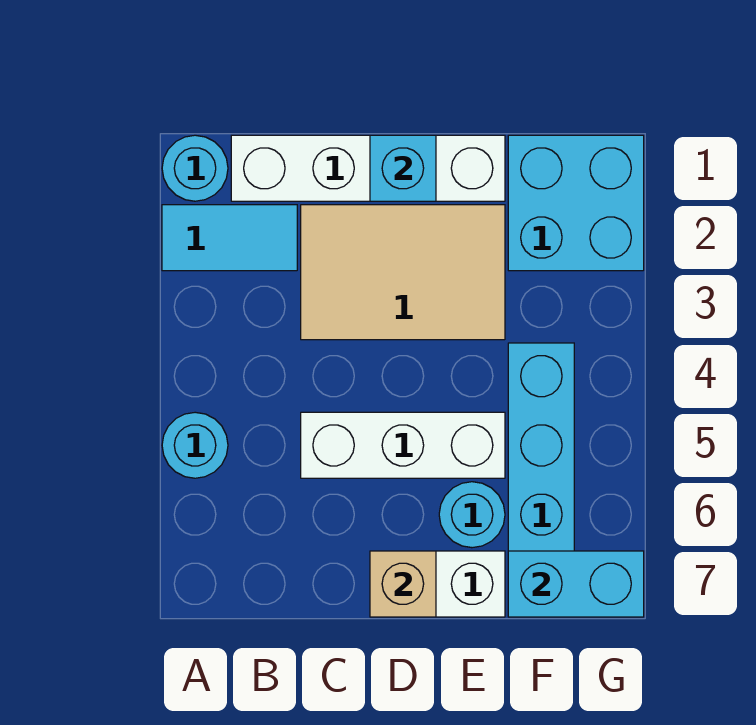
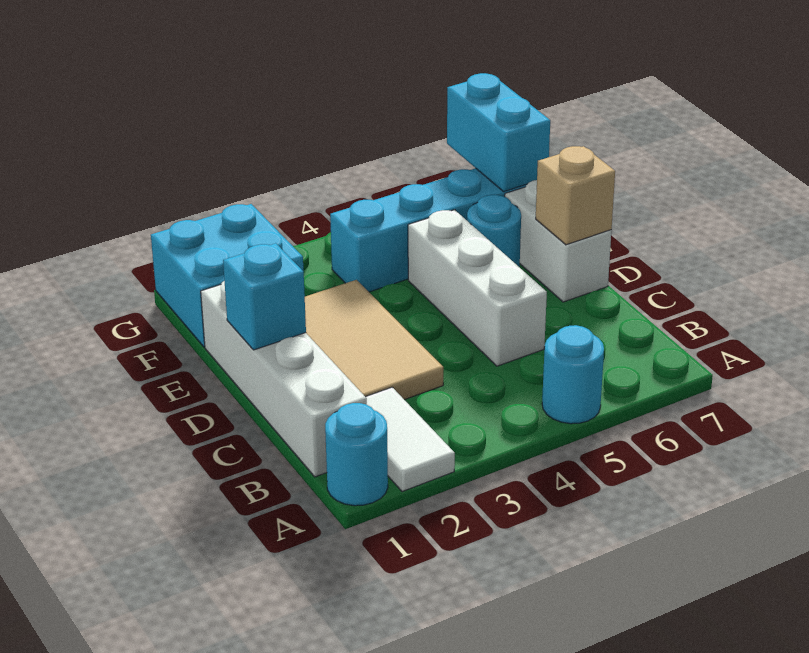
cyan 1x2 tile [162,205,297,271] -> white 1x2 tile [366,387,455,492]

